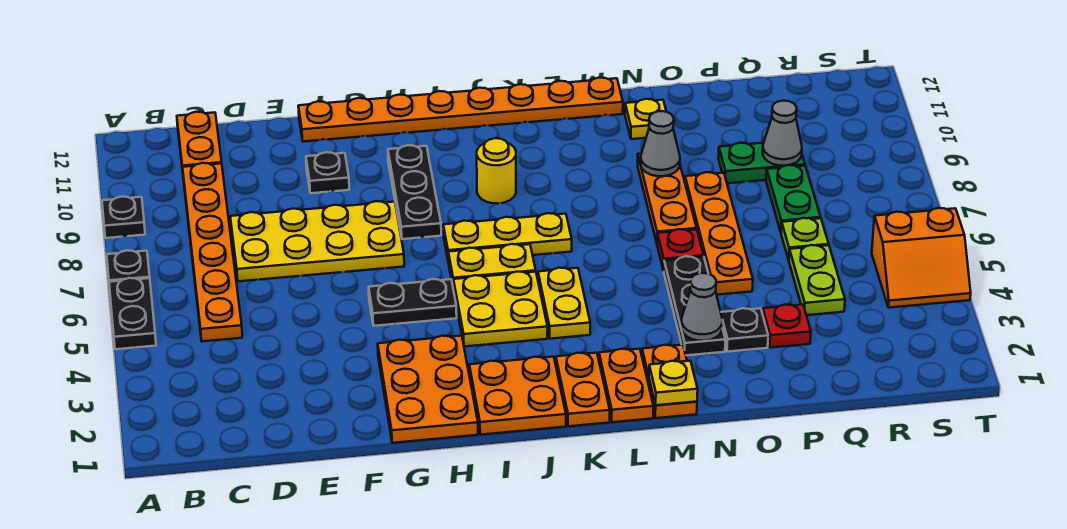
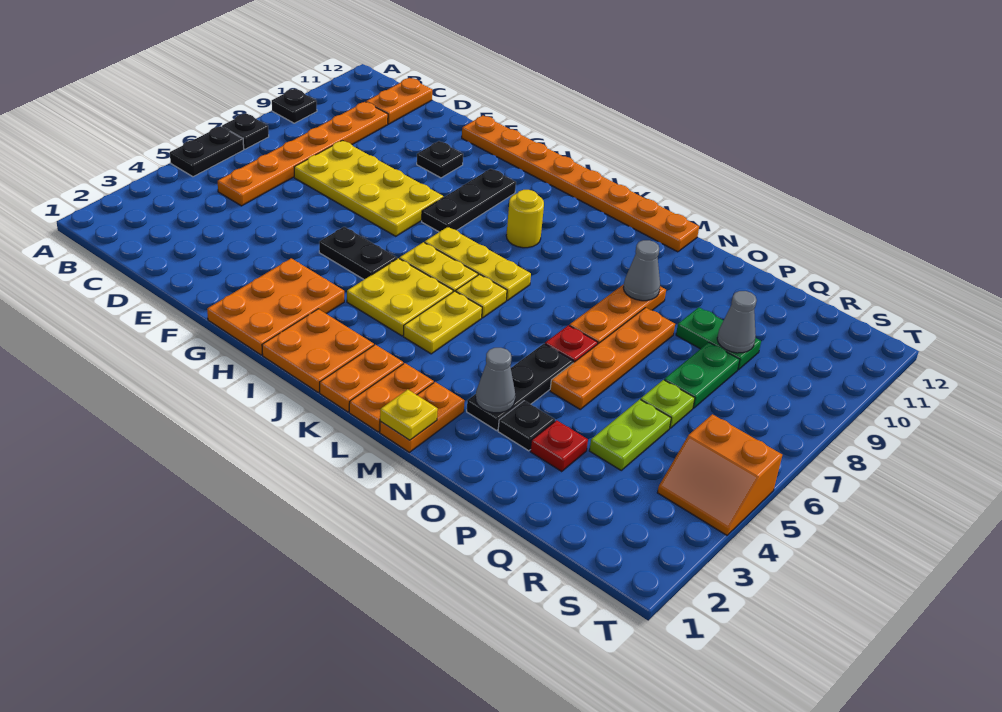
yellow 1x1 plate [625,99,666,139] -> yellow 1x1 plate moved to [456,274,507,318]

